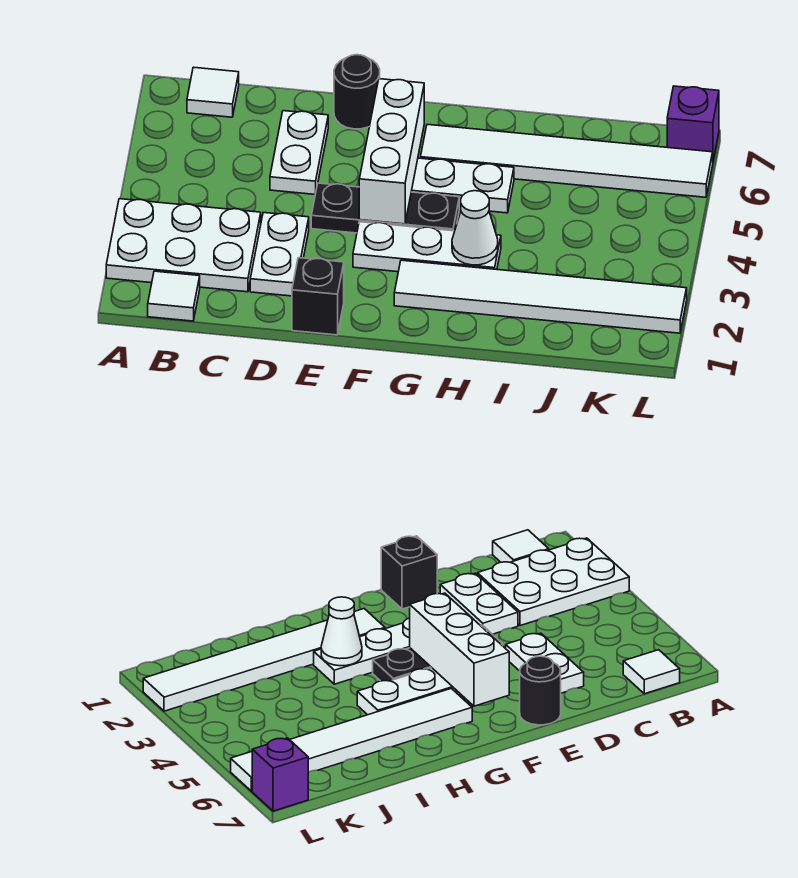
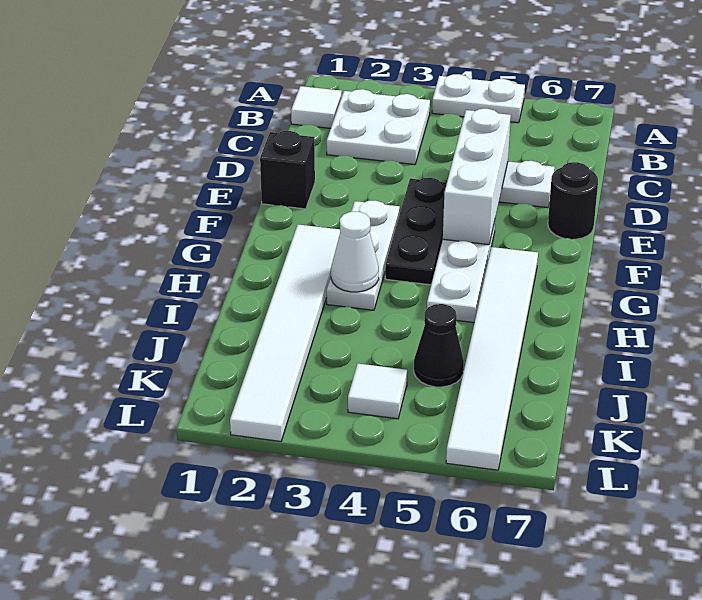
white 2x3 plate [106,199,261,292] -> white 2x2 plate [327,89,430,165]
white 1x1 tile [187,67,239,117] -> white 1x1 tile moved to [348,364,407,419]
white 1x2 plate [250,213,309,296] -> white 1x2 plate moved to [432,74,525,123]
white 1x3 brick [359,79,424,224] -> white 1x3 brick turned to [443,109,511,245]
none -> black 1x1 cone [414,304,464,387]
purple 1x1 brick [667,86,719,160] -> none

